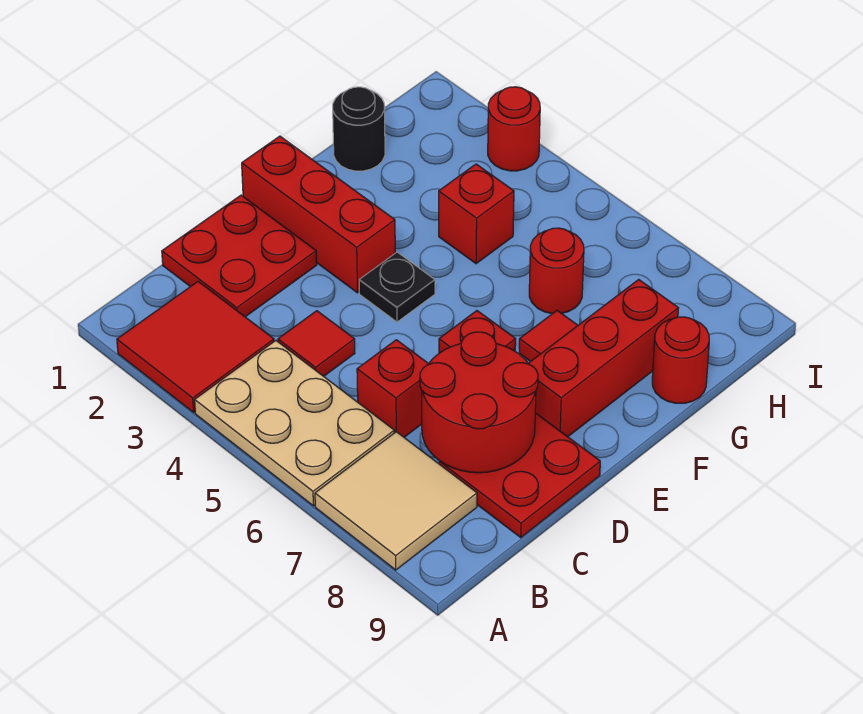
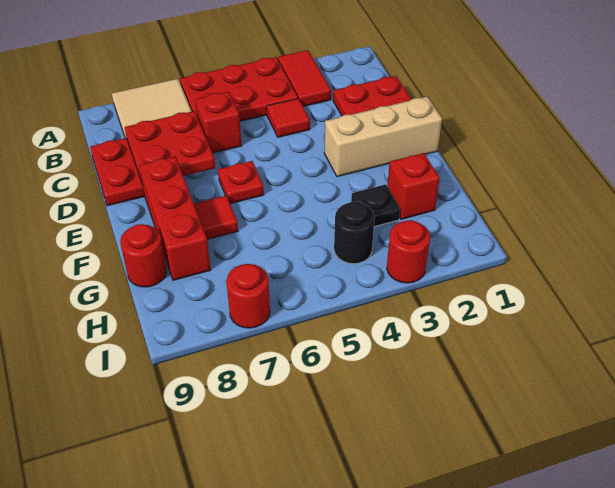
red 2x2 tile [117,282,274,412] -> red 1x2 tile [278,50,331,106]
tan 2x3 plate [195,341,394,506] -> red 2x3 plate [180,57,298,121]
red 2x2 round brick [420,332,538,473] -> red 2x2 plate [125,111,215,182]
red 1x3 brick [242,136,395,293] -> tan 1x3 brick [324,97,442,177]
black 1x1 plate [359,252,435,322] -> black 1x1 plate moved to [351,184,400,227]
black 1x1 round brick [333,87,385,171] -> black 1x1 round brick moved to [334,202,375,264]
red 1x1 brick [439,164,514,264] -> red 1x1 brick moved to [387,153,440,219]
red 1x1 round brick [529,228,584,314] -> red 1x1 round brick moved to [226,264,270,328]

